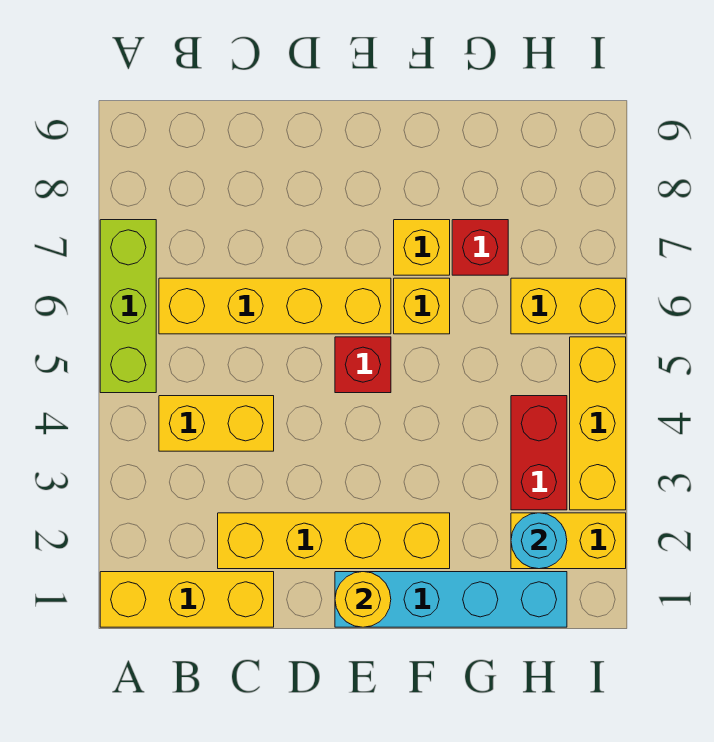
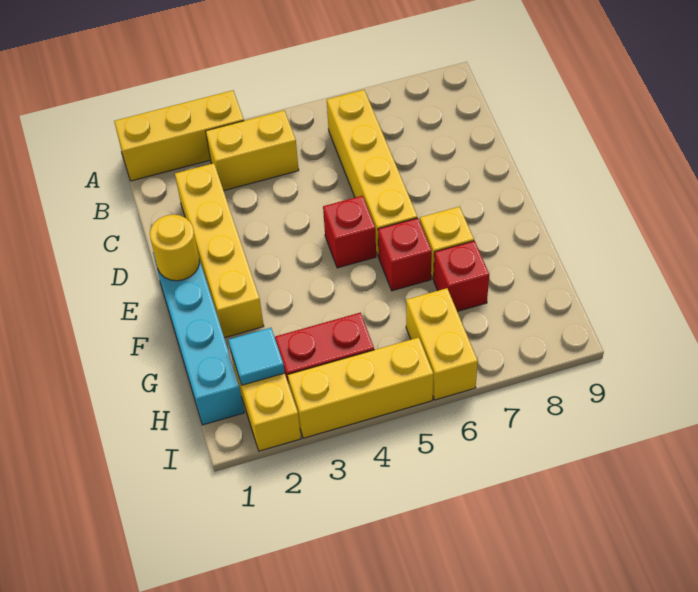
yellow 1x3 brick [100,572,274,627] -> yellow 1x3 brick turned to [114,90,244,181]
lime 1x3 brick [100,220,156,393] -> none
yellow 1x2 brick [159,396,274,451] -> yellow 1x2 brick turned to [206,110,299,191]
yellow 1x1 brick [394,278,450,334] -> red 1x1 brick [378,218,432,291]
cyan 1x1 round brick [511,513,567,569] -> cyan 1x1 tile [229,328,285,385]

